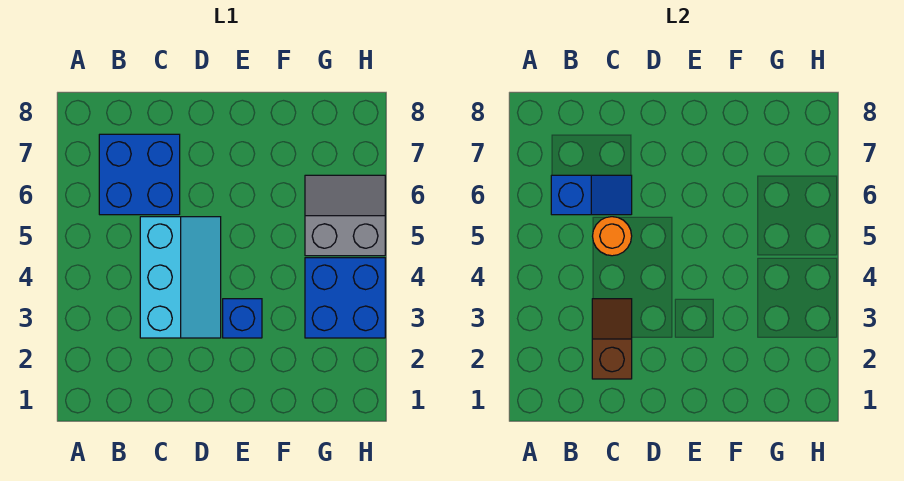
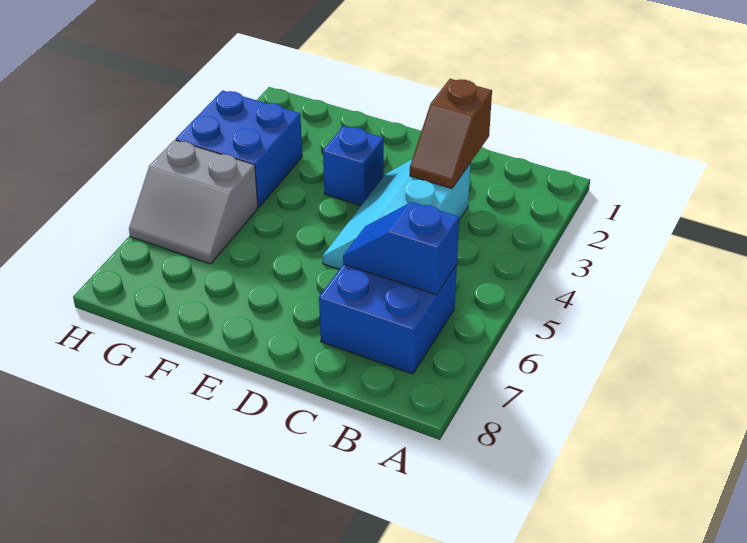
orange 1x1 round brick [593,217,632,256] -> none

